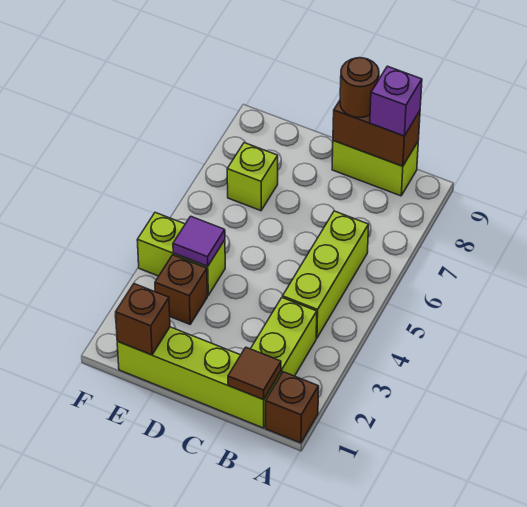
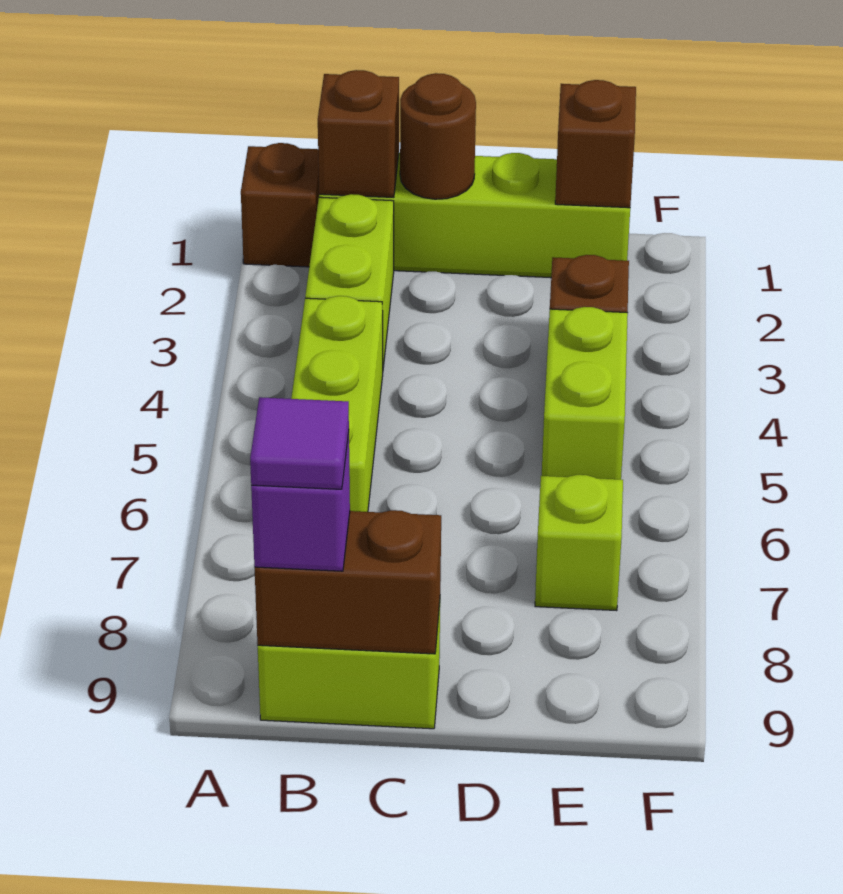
brown 1x1 tile [228,347,281,400] -> brown 1x1 brick [318,70,399,197]
brown 1x1 round brick [340,58,379,117] -> brown 1x1 round brick moved to [400,73,476,199]
lime 1x2 brick [137,212,225,295] -> lime 1x2 brick turned to [542,307,628,479]
purple 1x1 tile [173,216,225,266] -> purple 1x1 tile moved to [250,397,349,489]

